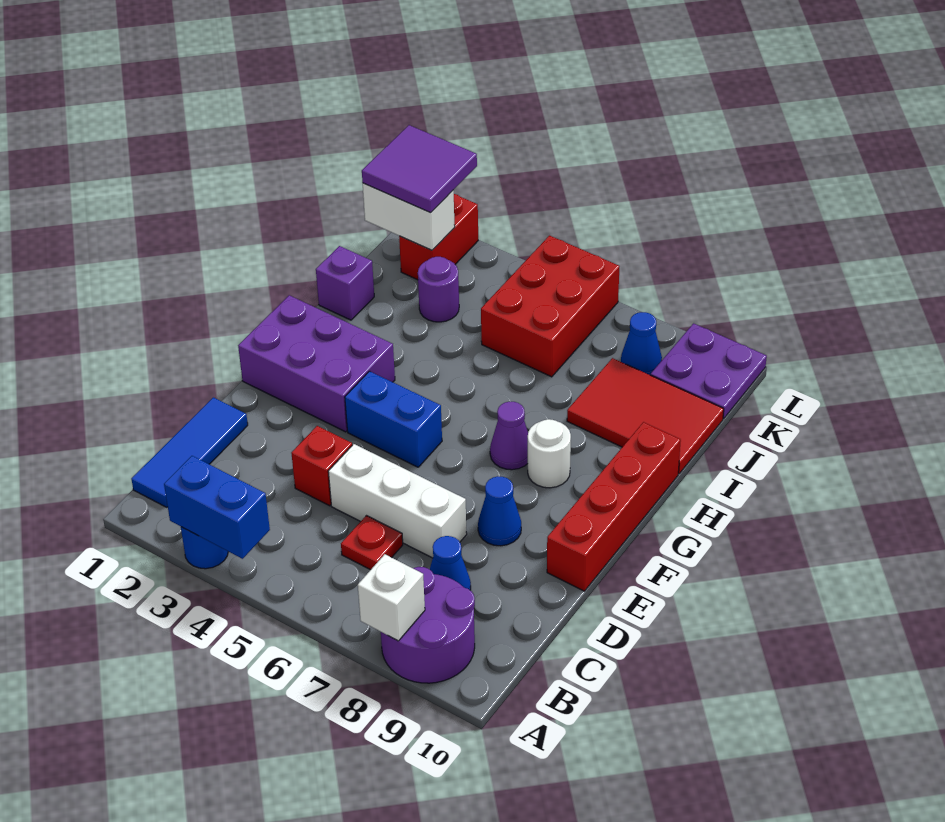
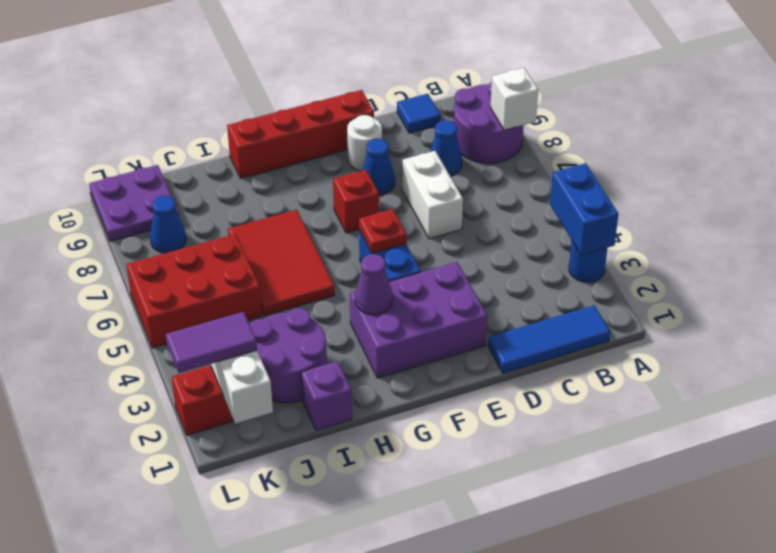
red 1x1 plate [341,516,403,570] -> red 1x1 plate moved to [359,209,406,253]
none -> blue 1x1 tile [397,94,441,133]
red 1x1 brick [291,426,352,506] -> red 1x1 brick moved to [333,170,379,233]
white 1x3 brick [328,444,467,558] -> white 1x2 brick [402,151,463,239]
purple 2x3 brick [238,295,395,432] -> purple 2x3 brick turned to [350,262,487,378]
purple 1x1 cone [490,402,528,470] -> purple 1x1 cone moved to [355,254,393,315]
white 1x1 round brick [528,419,571,488] -> white 1x1 round brick moved to [347,115,382,171]
red 2x3 tile [567,358,724,474] -> red 2x3 tile moved to [228,210,335,316]
purple 1x1 round brick [418,257,459,322] -> purple 2x2 round brick [250,308,327,403]
purple 2x2 tile [362,125,477,213] -> purple 1x2 tile [166,312,257,373]

